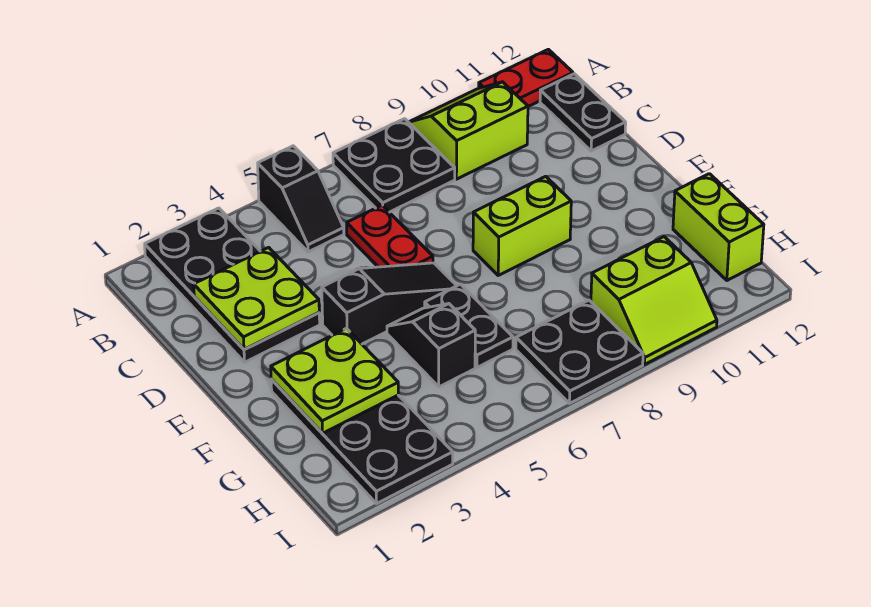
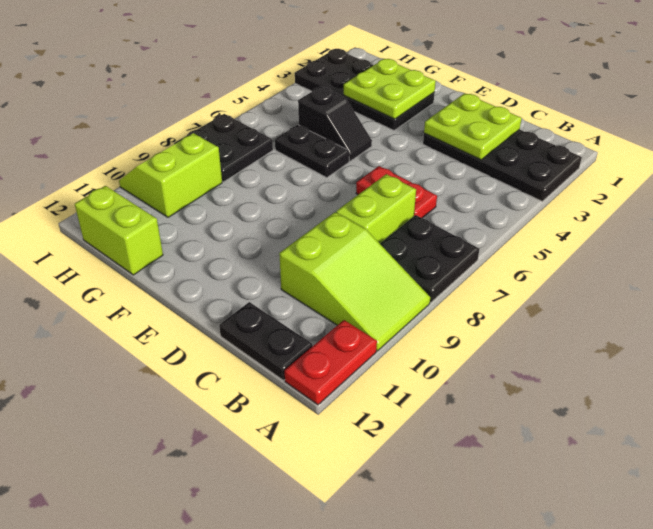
black 1x2 slope [258,146,344,252] -> none
lime 2x2 slope [409,82,528,179] -> lime 2x3 slope [279,212,430,351]
black 1x3 slope [322,263,457,344] -> none
lime 1x2 brick [473,176,571,275] -> lime 1x2 brick moved to [336,174,416,243]

